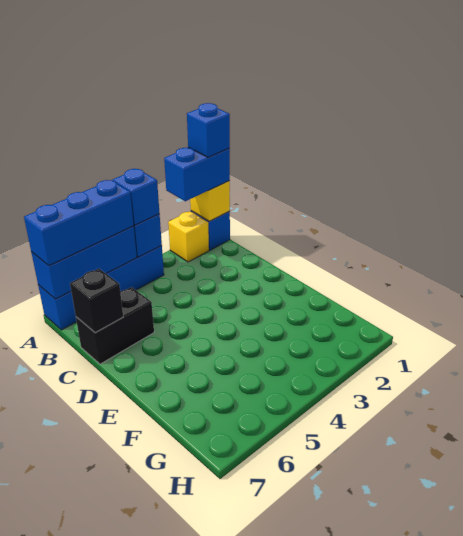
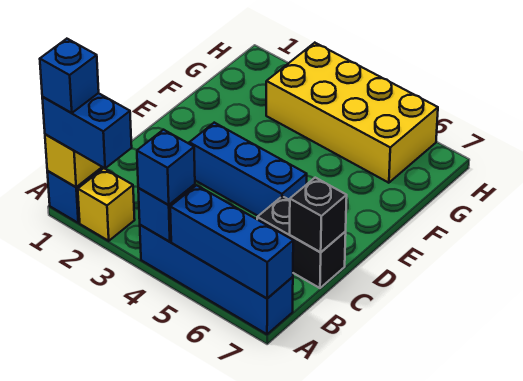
blue 1x3 brick [24,180,134,266] -> blue 1x3 brick moved to [189,123,307,216]
none -> yellow 2x4 brick [266,43,438,183]

